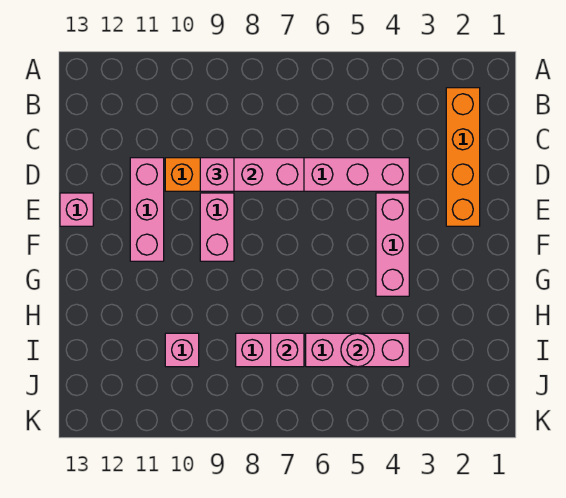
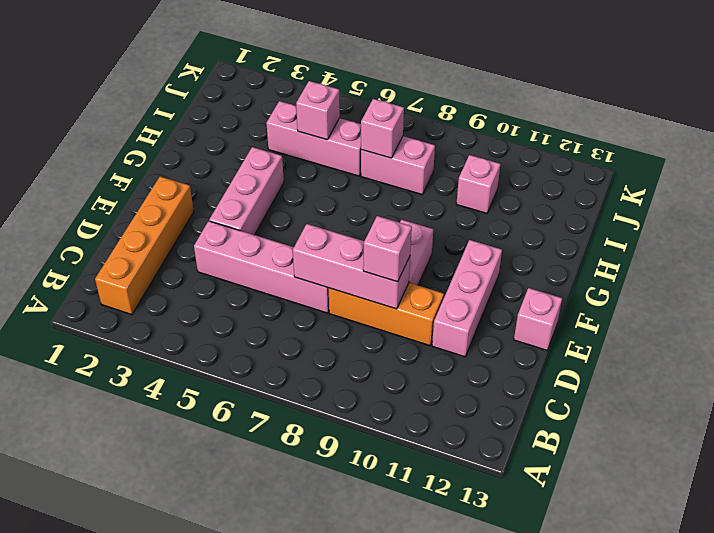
pink 1x1 round brick [341,333,374,367] -> pink 1x1 brick [296,81,340,140]

